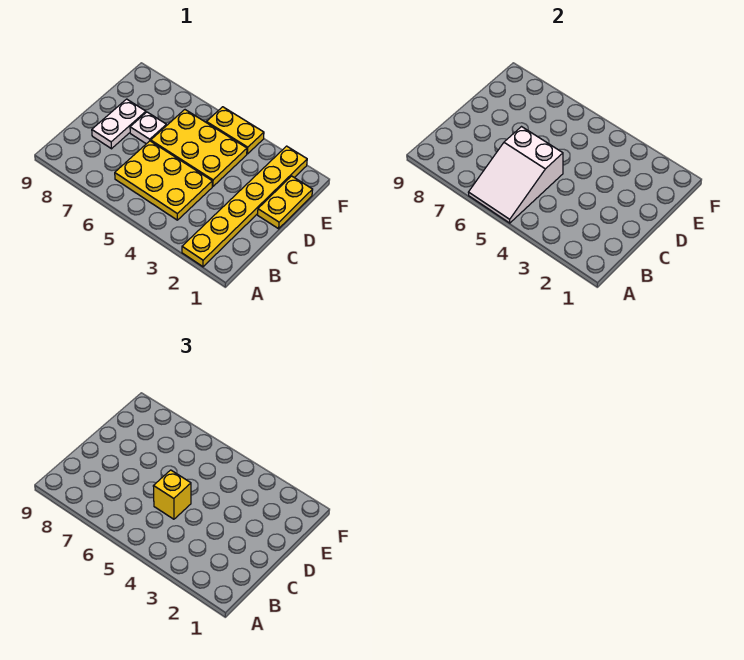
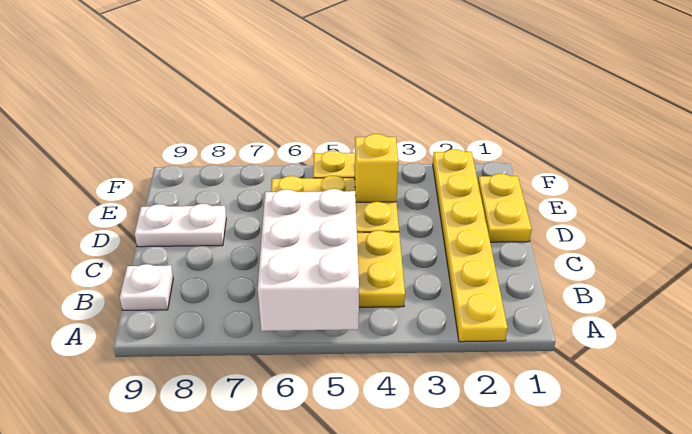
white 2x3 slope [468,127,563,223] -> white 2x3 brick [258,189,359,331]
yellow 1x1 brick [153,470,191,519] -> yellow 1x1 brick moved to [355,134,398,202]
white 1x2 plate [92,99,146,149] -> white 1x2 plate turned to [135,204,226,247]
white 1x1 plate [130,112,167,144] -> white 1x1 plate moved to [120,264,173,310]

